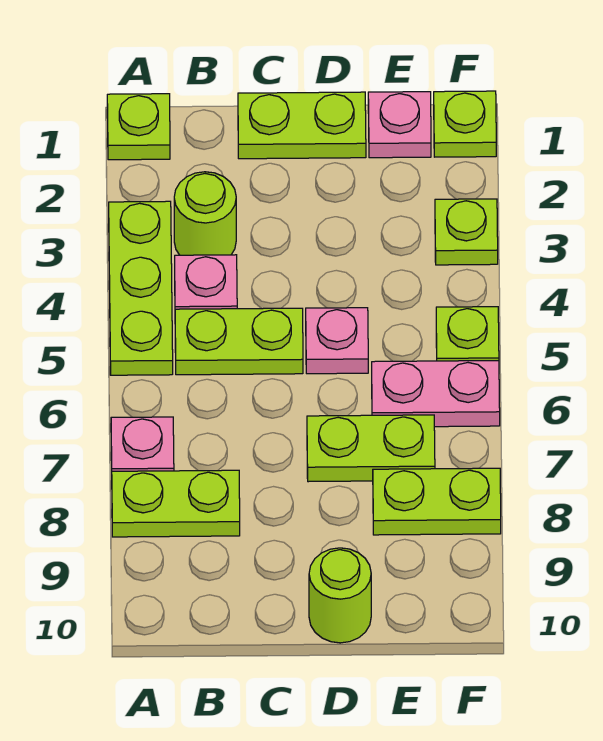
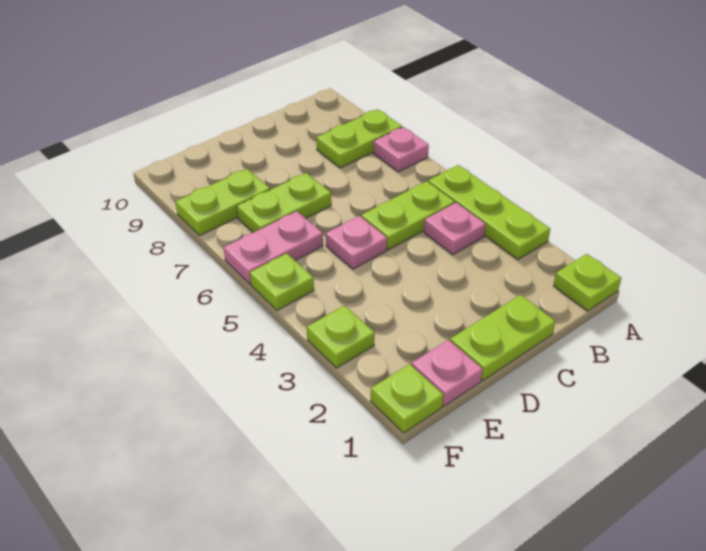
lime 1x1 round brick [174,172,236,255] -> none
lime 1x1 round brick [309,548,371,643] -> none

